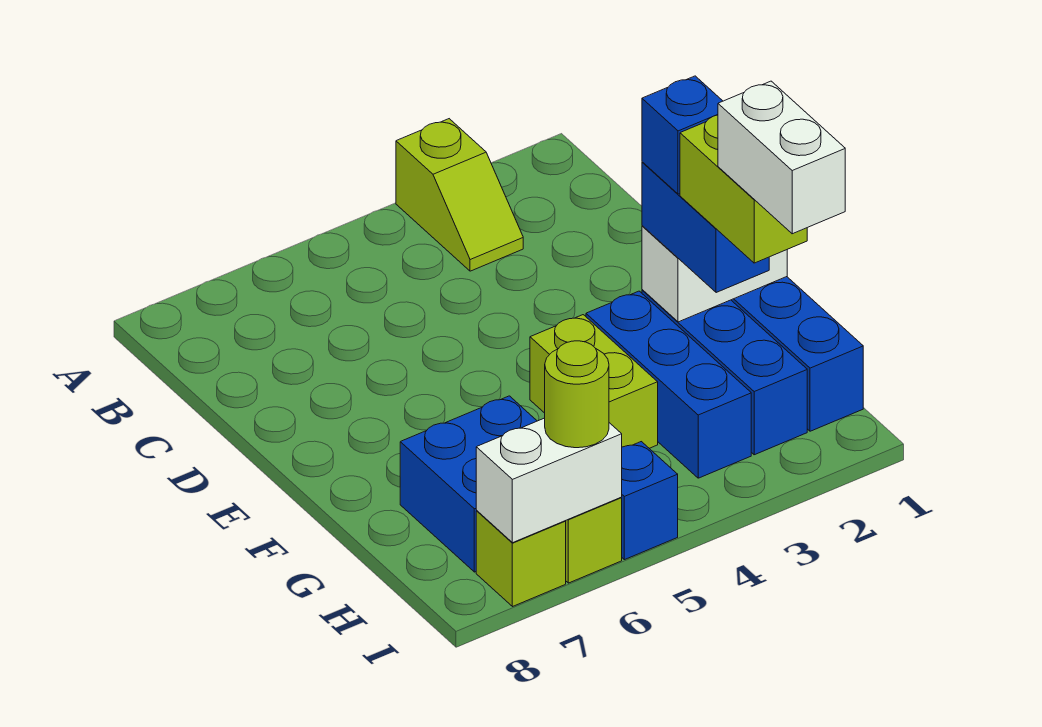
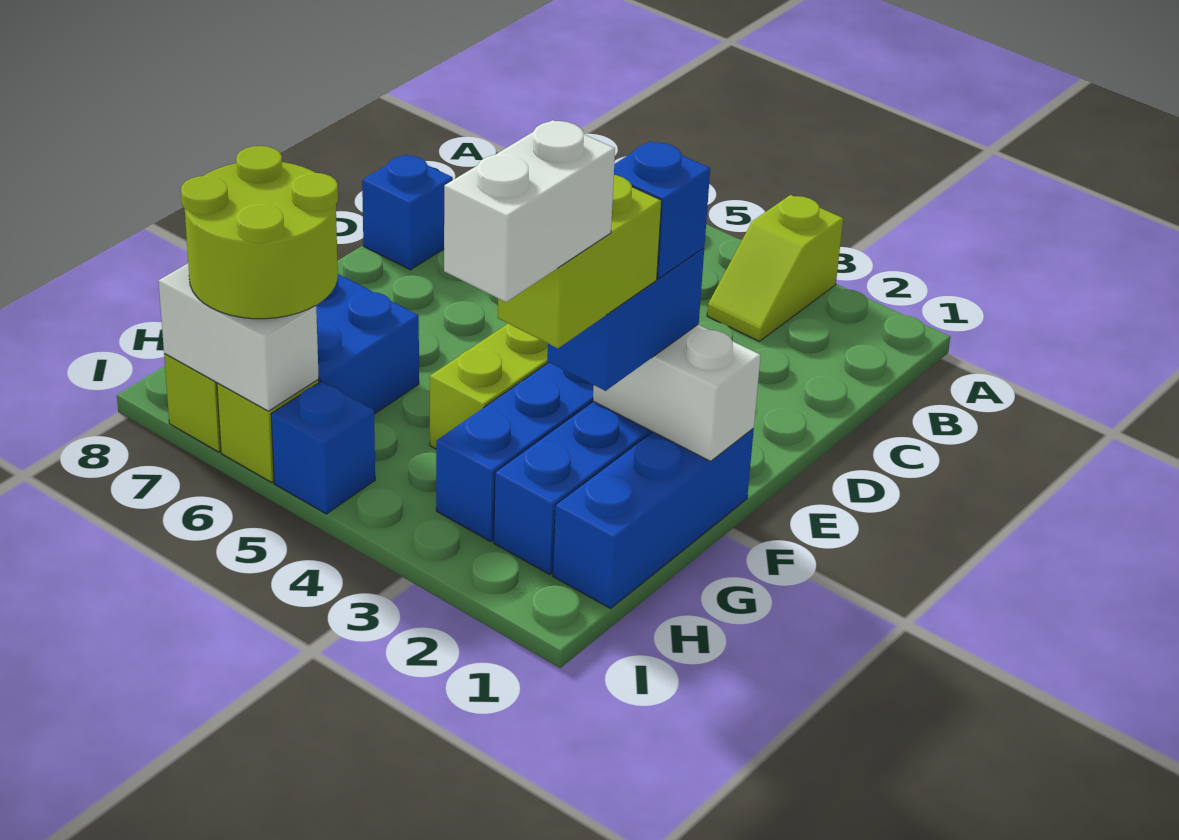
none -> blue 1x1 brick [362,155,453,270]
lime 1x1 round brick [545,341,609,448] -> lime 2x2 round brick [181,146,338,319]

